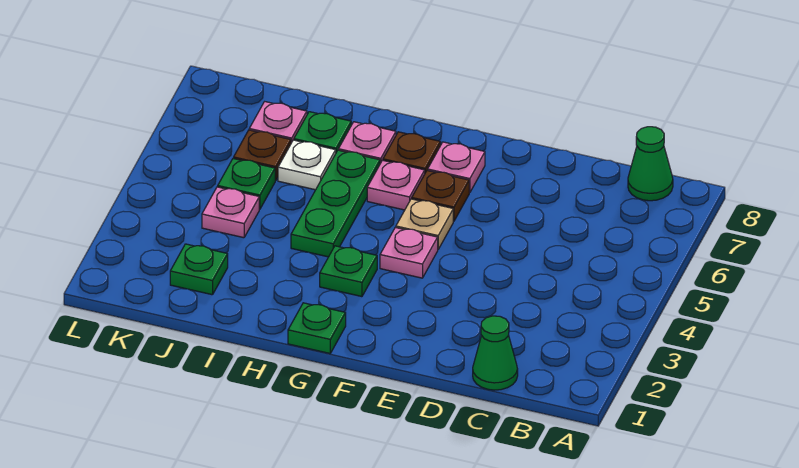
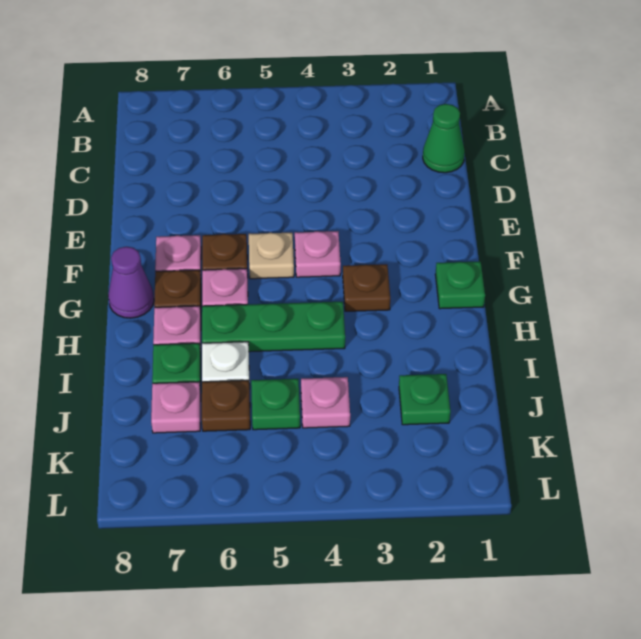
green 1x1 cone [628,127,673,201] -> none
green 1x1 plate [320,246,377,297] -> brown 1x1 plate [343,264,390,311]
none -> purple 1x1 cone [108,247,154,318]

